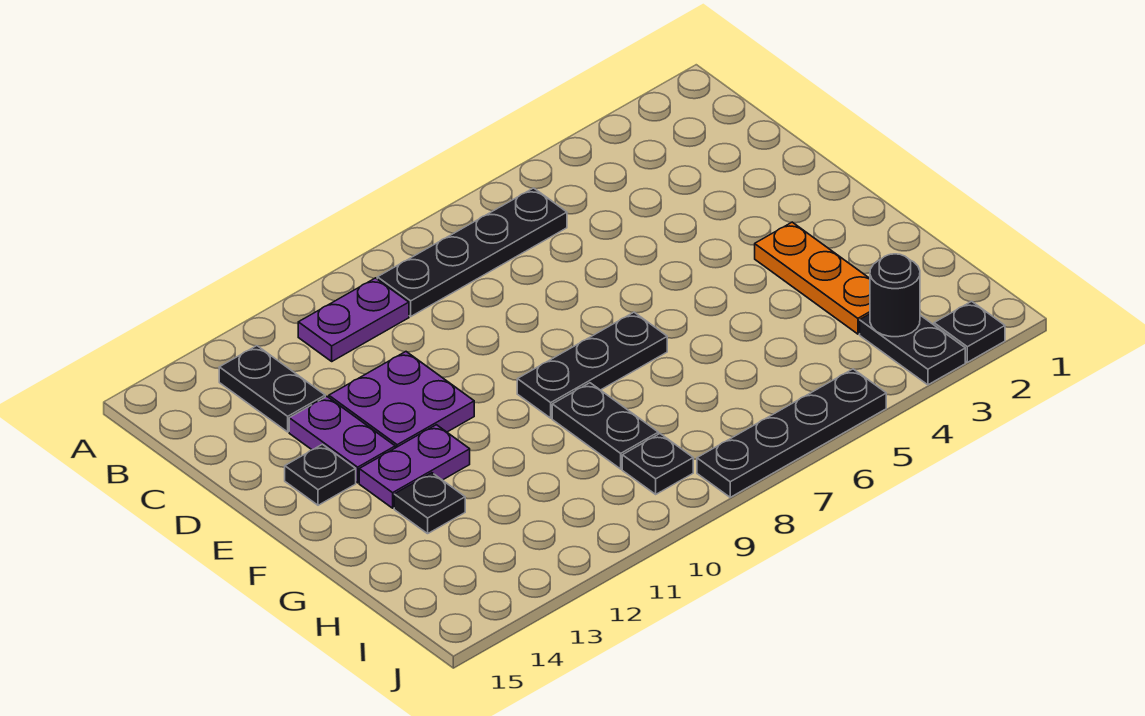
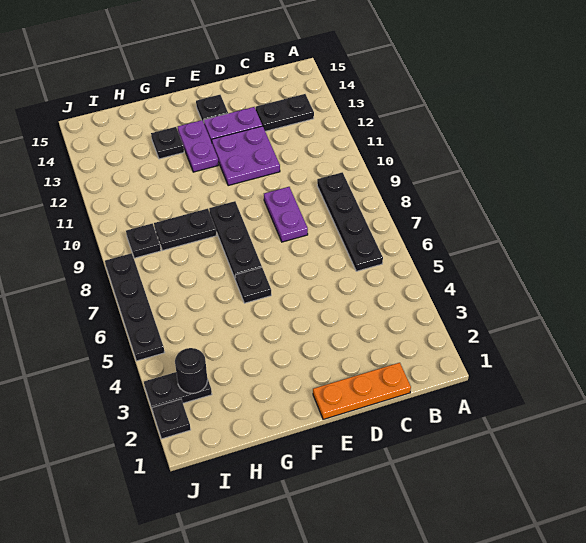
purple 1x2 plate [298,278,409,361] -> purple 1x2 plate moved to [264,187,308,242]
orange 1x3 plate [755,222,870,334] -> orange 1x3 plate moved to [313,363,411,419]
none -> black 1x1 plate [235,267,271,303]

